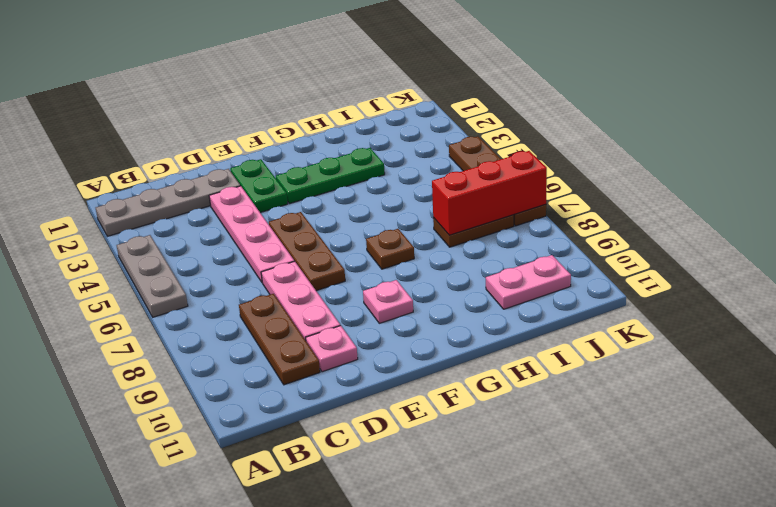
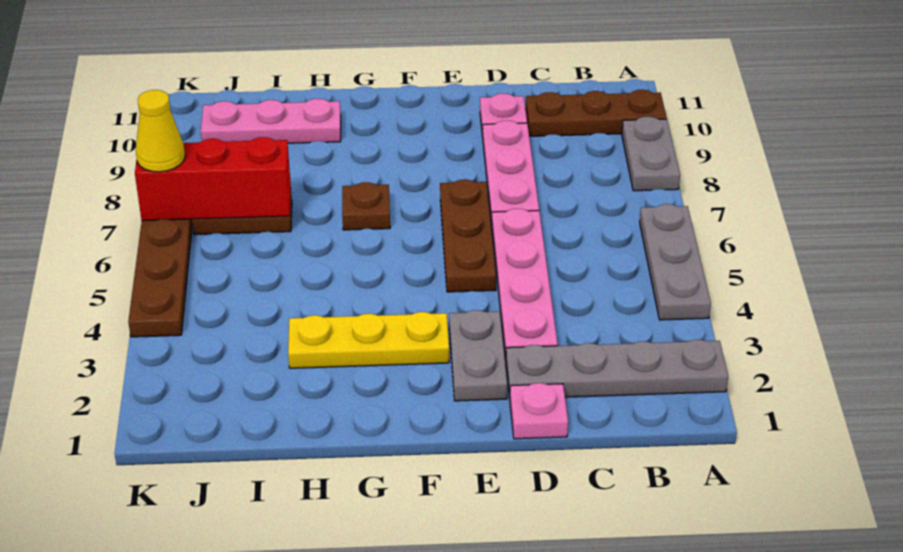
none -> grey 1x2 plate [622,117,680,191]
brown 1x3 plate [239,294,320,385] -> brown 1x3 plate turned to [526,90,667,136]
green 1x2 plate [230,159,288,213] -> grey 1x2 plate [449,310,507,401]
green 1x3 plate [276,148,385,204] -> yellow 1x3 plate [288,312,449,368]
pink 1x1 plate [363,280,413,323] -> pink 1x1 plate moved to [510,383,568,439]
pink 1x2 plate [486,255,571,309] -> pink 1x3 plate [201,99,341,143]
none -> yellow 1x1 cone [136,90,185,172]

